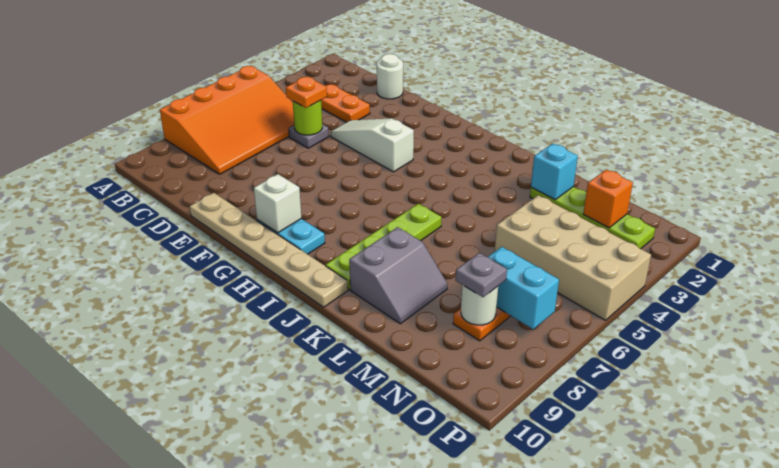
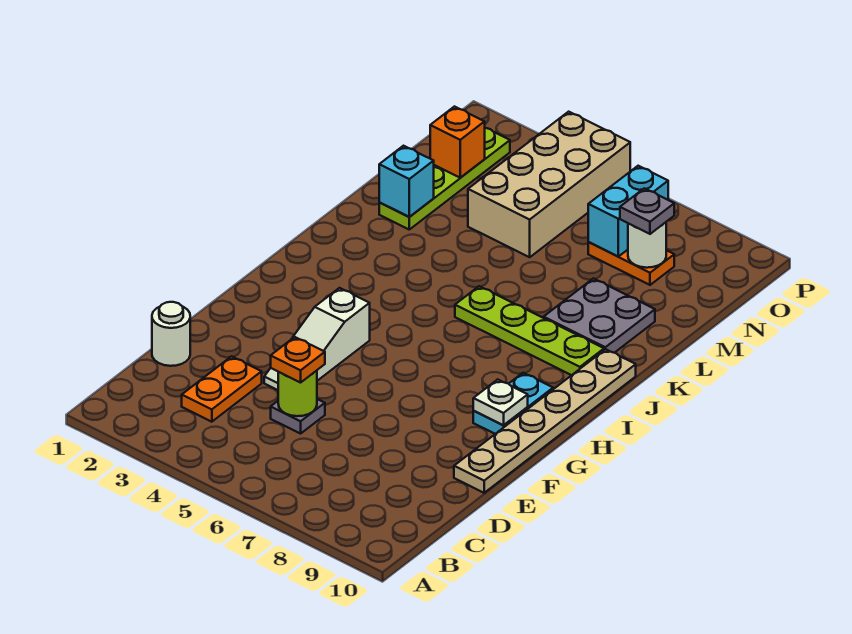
orange 3x4 slope [160,66,294,174] -> none
white 1x1 brick [254,174,301,233] -> white 1x1 plate [473,379,528,425]
grey 2x2 slope [349,227,447,324] -> grey 2x2 plate [544,279,655,353]

